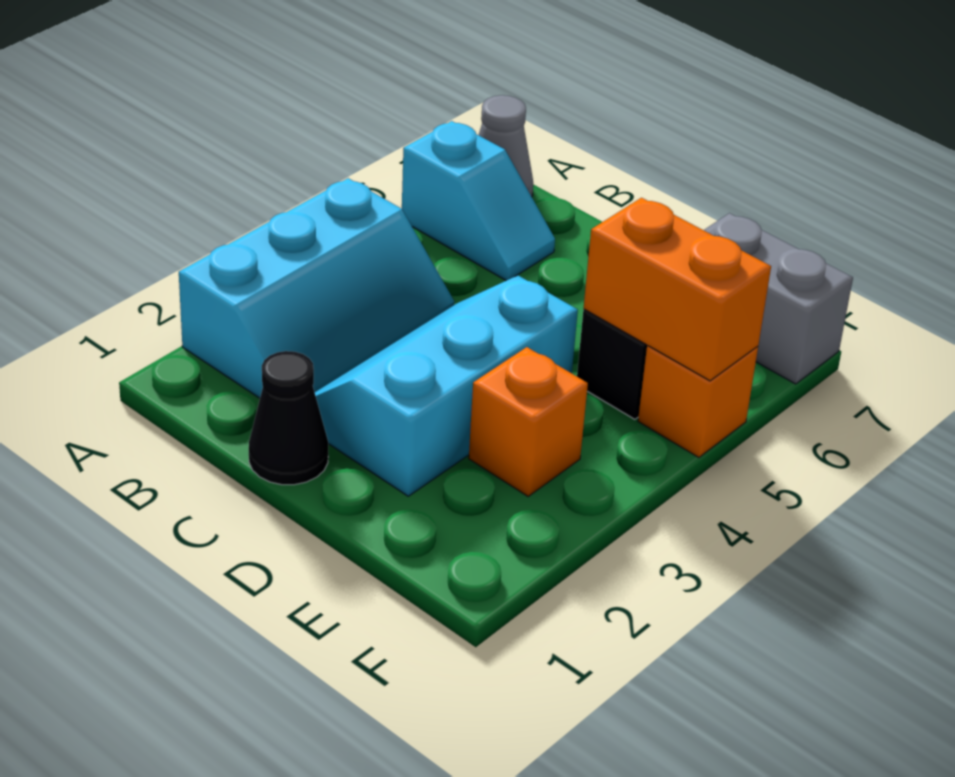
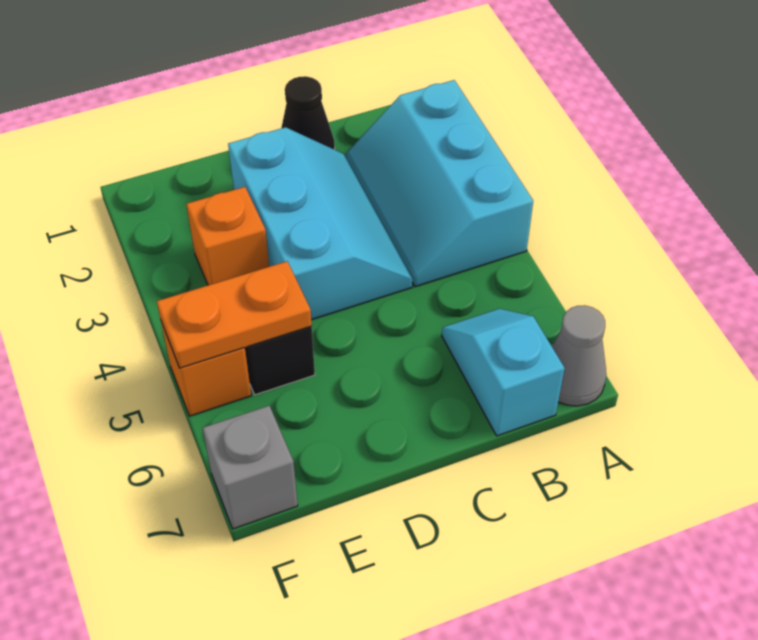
cyan 1x2 slope [402,121,555,281] -> cyan 1x2 slope turned to [442,309,565,436]
orange 1x2 brick [584,198,771,381] -> orange 1x2 plate [157,261,312,368]
grey 1x2 brick [704,213,853,384] -> grey 1x1 brick [203,406,298,529]

